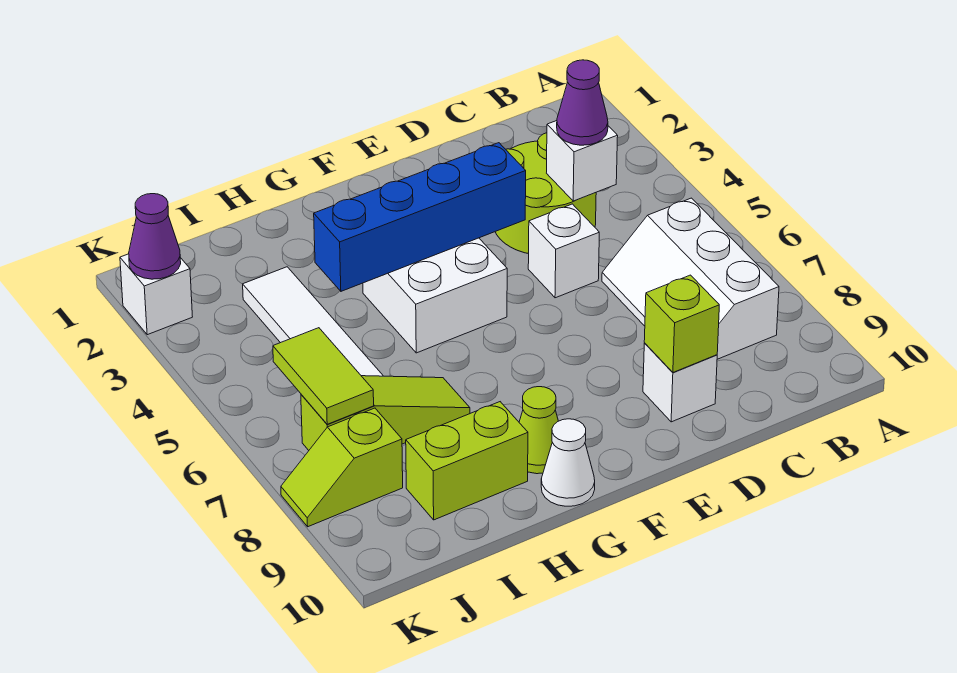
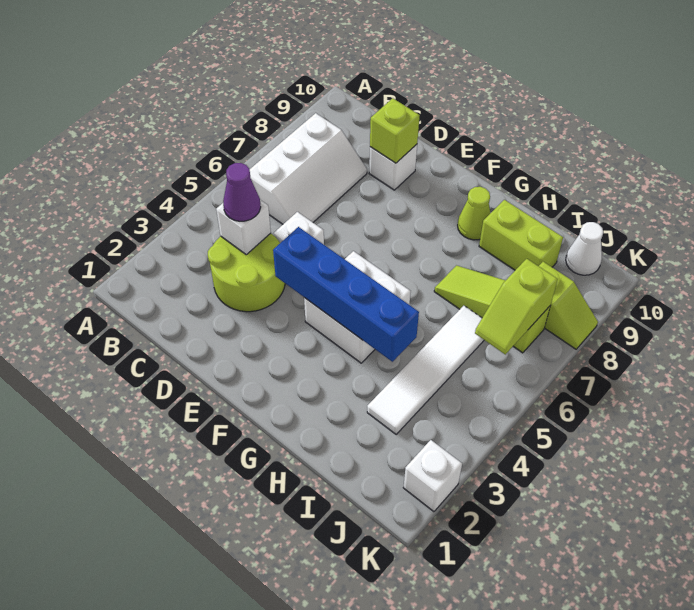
white 1x1 cone [541,419,595,506] -> white 1x1 cone moved to [566,222,603,275]
lime 1x2 tile [273,328,374,424] -> lime 1x2 slope [475,259,558,354]
purple 1x1 cone [129,194,181,279] -> none

